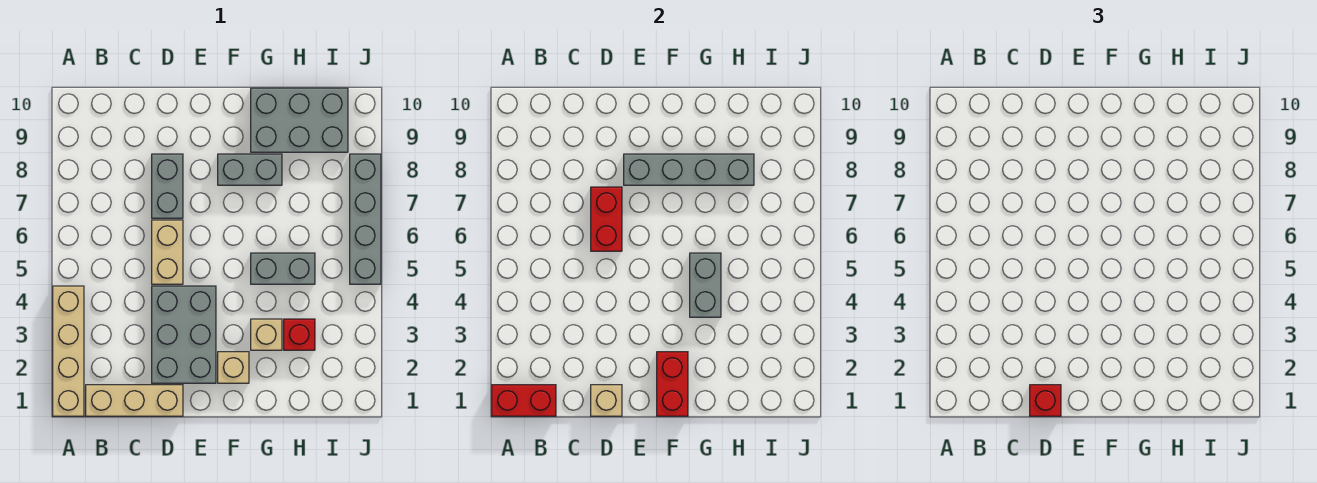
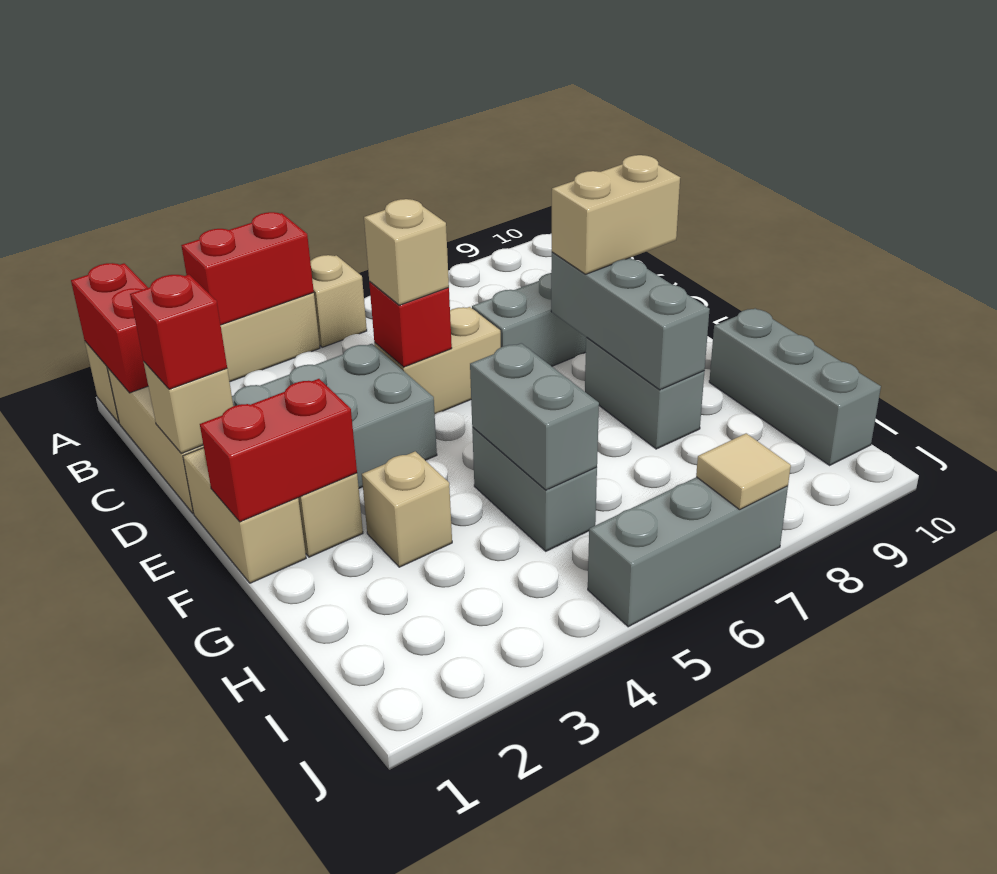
none -> tan 1x1 brick [310,255,367,347]
none -> tan 1x1 brick [364,199,449,305]
red 1x2 brick [591,187,622,251] -> red 1x2 brick moved to [181,212,314,325]
none -> tan 1x2 brick [183,448,306,583]
grey 1x4 brick [624,154,754,185] -> grey 1x3 brick [551,252,710,390]
none -> tan 1x2 brick [552,155,680,274]
grey 1x2 brick [690,253,721,317] -> grey 1x2 brick turned to [470,343,599,490]
grey 2x3 brick [251,88,348,152] -> grey 1x3 brick [709,308,881,465]
red 1x1 brick [284,319,315,350] -> red 1x1 brick moved to [369,282,452,367]
grey 1x4 brick [350,154,381,284] -> grey 1x3 brick [588,477,788,627]
none -> tan 1x1 tile [696,433,791,510]

